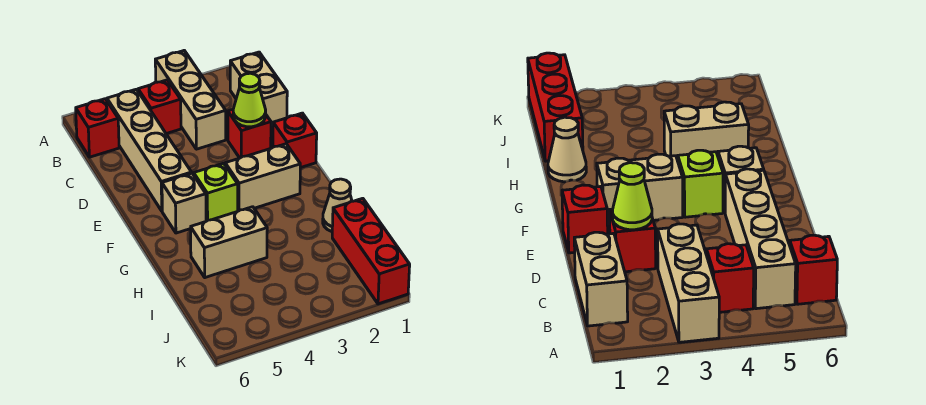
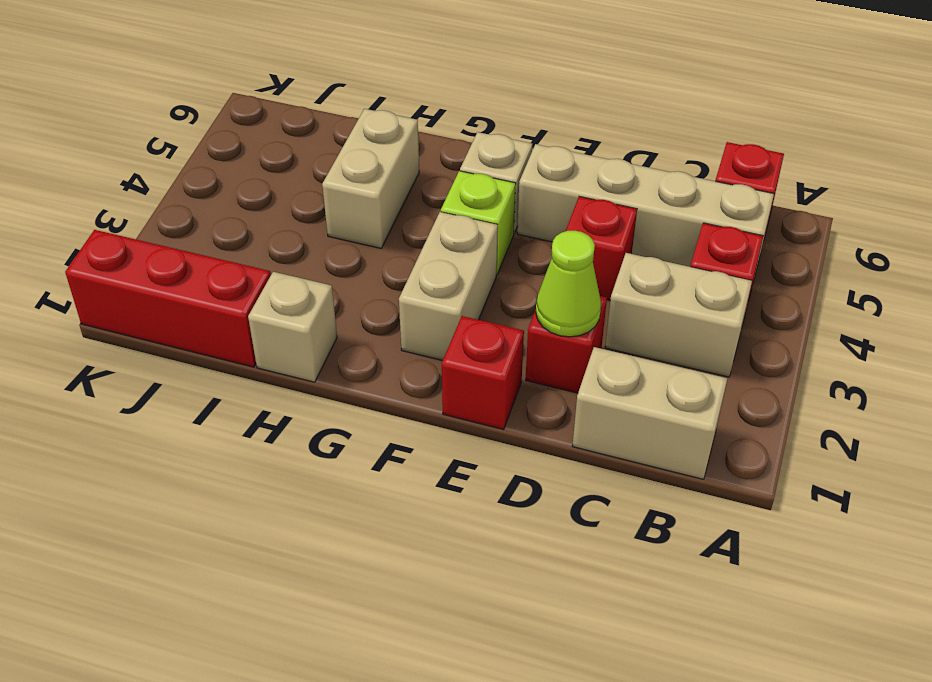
tan 1x3 brick [155,51,226,149] -> tan 1x2 brick [605,253,752,377]
none -> red 1x1 brick [566,197,637,300]
tan 1x1 cone [323,179,352,232] -> tan 1x1 brick [248,272,337,382]

